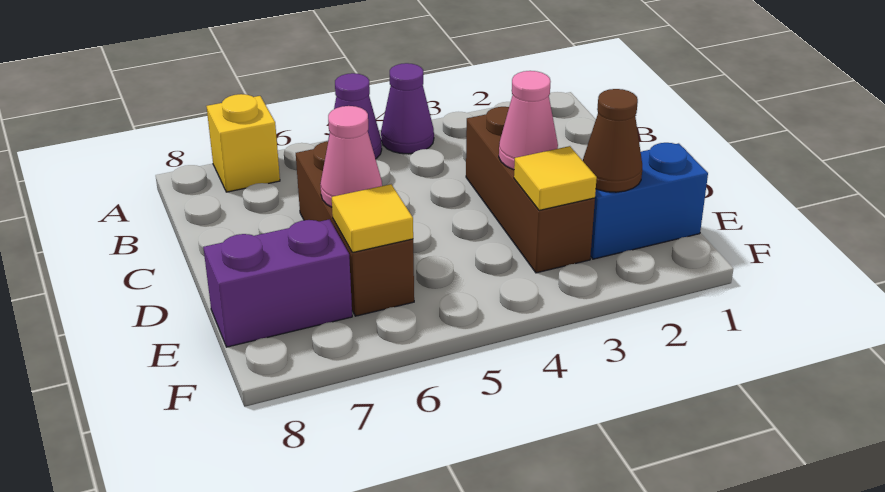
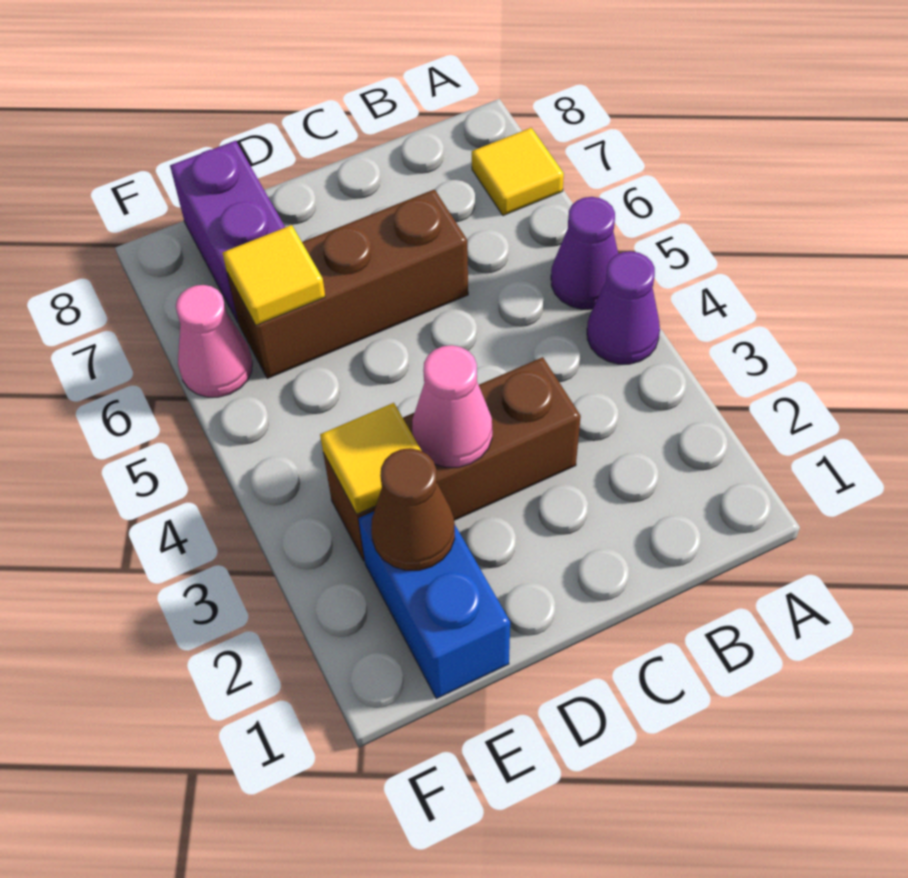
yellow 1x1 brick [207,94,280,192] -> yellow 1x1 tile [472,128,564,216]
pink 1x1 cone [320,106,382,207] -> pink 1x1 cone moved to [176,285,252,397]

